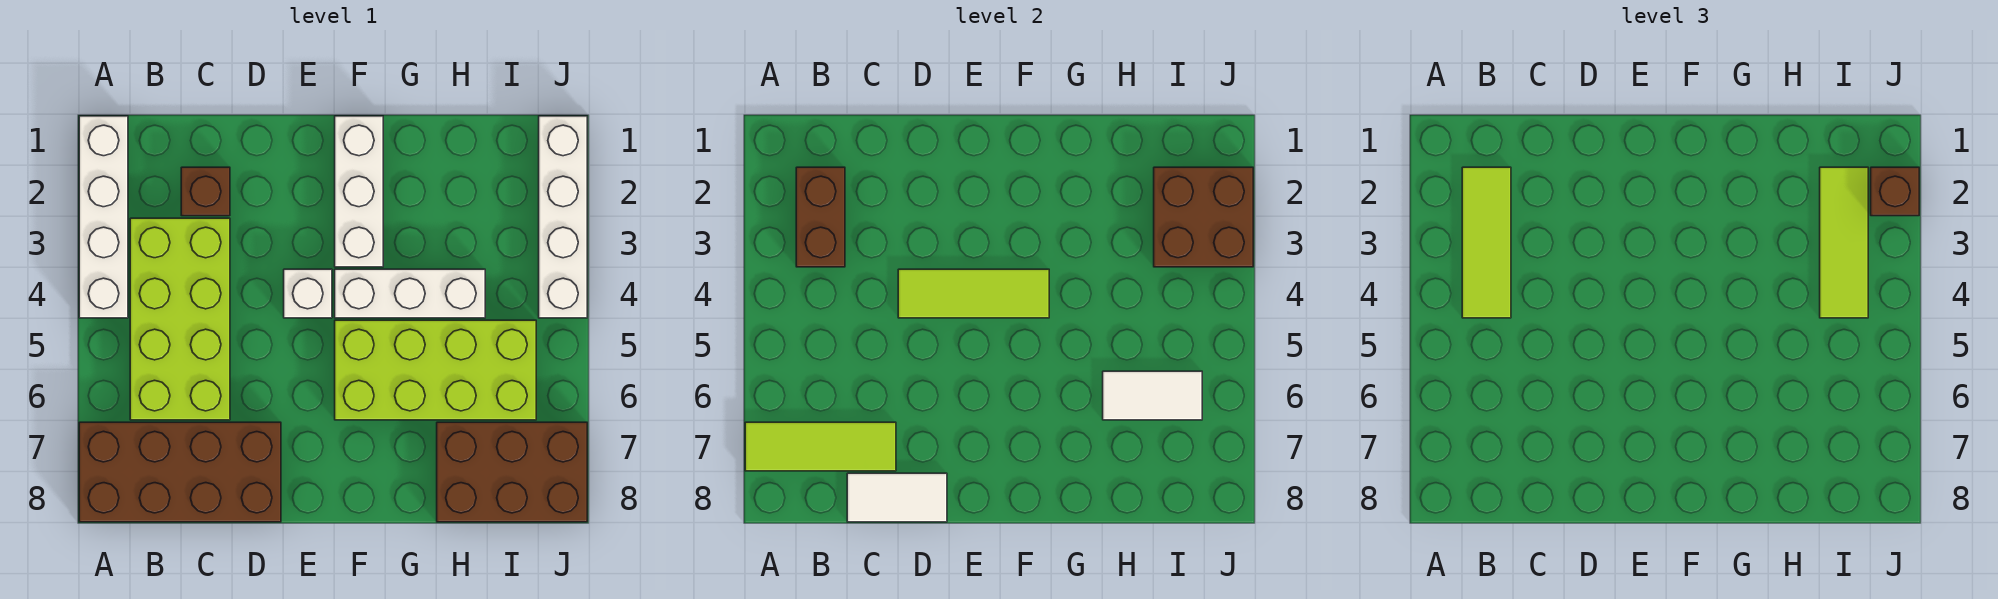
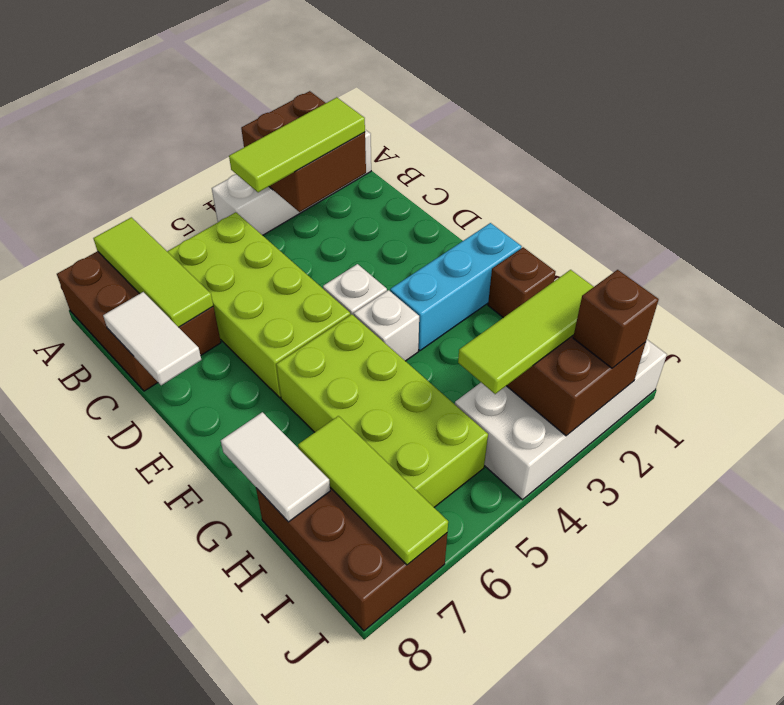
brown 2x4 brick [79,422,281,522] -> brown 2x3 brick [57,251,221,391]
brown 1x2 brick [796,167,845,267] -> brown 2x2 brick [241,91,366,212]
lime 2x4 brick [130,218,230,420] -> lime 2x4 brick turned to [167,212,351,398]
brown 1x1 brick [181,167,230,216] -> brown 1x1 brick moved to [488,247,555,318]
lime 1x3 tile [898,269,1049,318] -> lime 1x3 tile moved to [298,416,448,565]
white 1x3 brick [335,116,383,267] -> cyan 1x3 brick [390,223,522,351]
white 1x3 brick [335,269,485,318] -> white 1x1 brick [354,290,419,361]
white 1x2 tile [1103,371,1202,420] -> white 1x2 tile moved to [221,412,330,522]
white 1x4 brick [539,116,587,318] -> white 2x4 brick [455,340,667,500]

